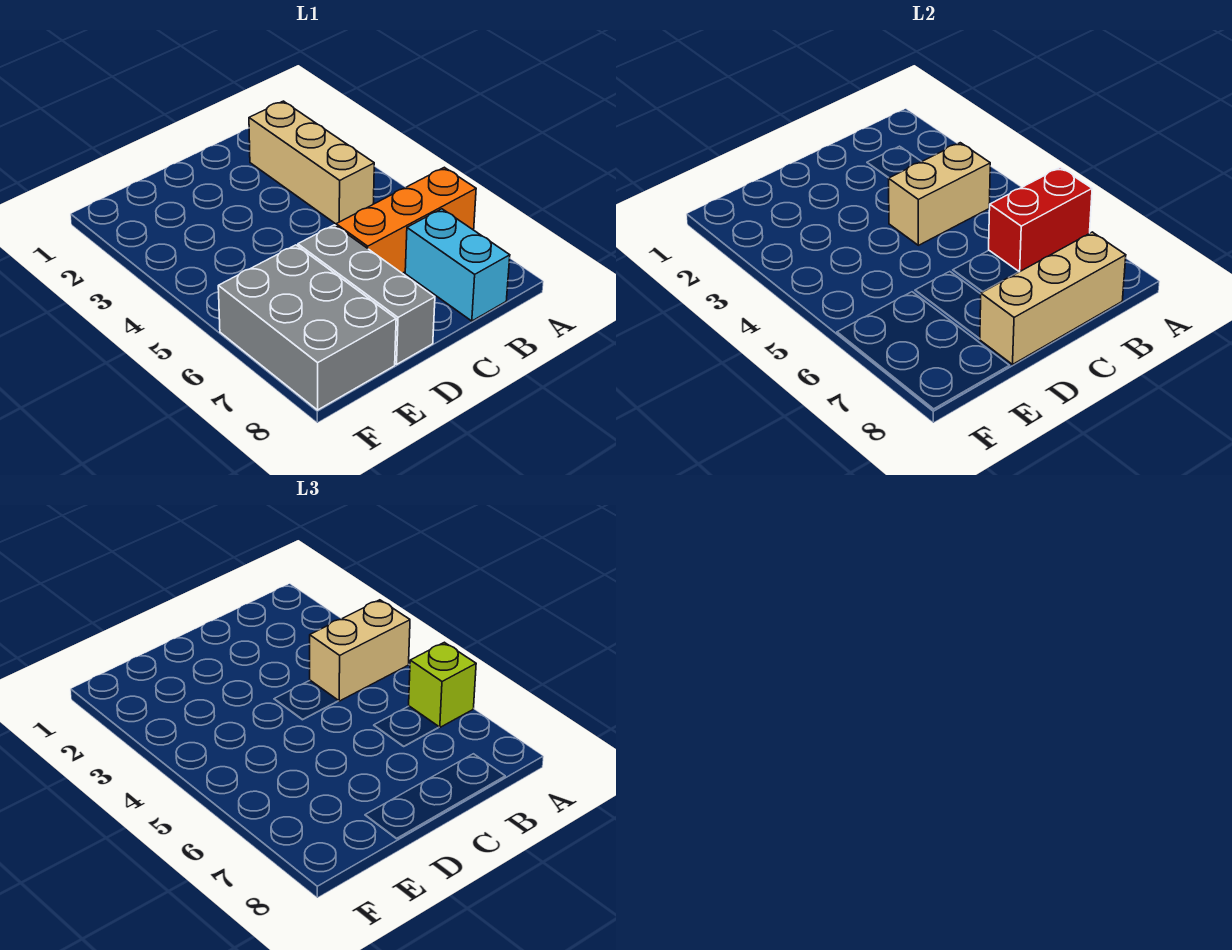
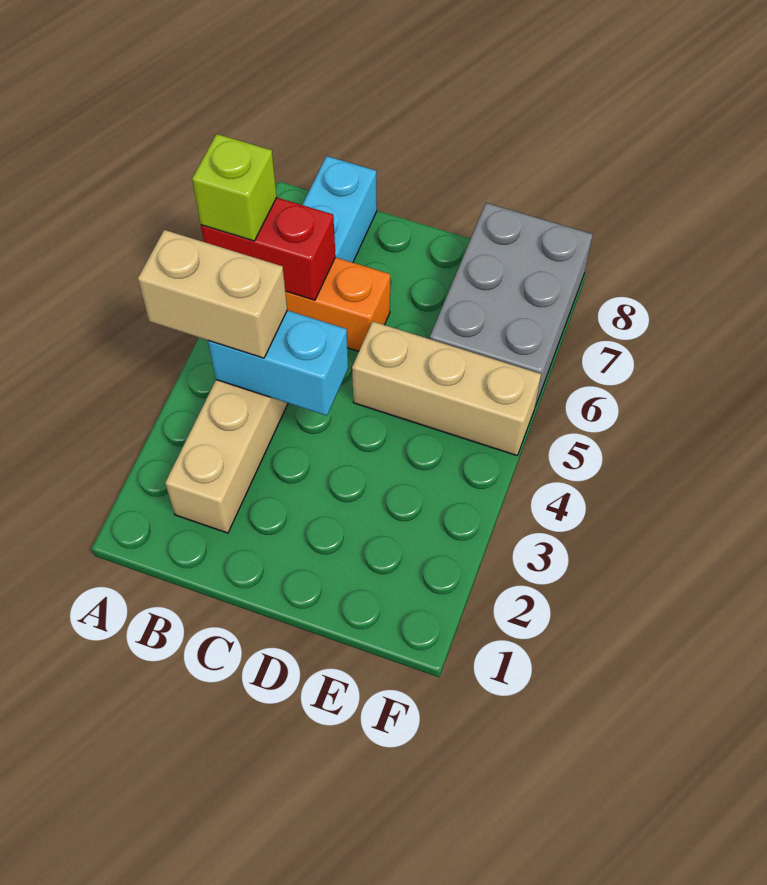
tan 1x2 brick [888,143,990,245] -> cyan 1x2 brick [208,310,348,416]
tan 1x3 brick [980,232,1126,364] -> tan 1x3 brick moved to [352,321,541,455]
grey 1x3 brick [298,225,435,364] -> none

